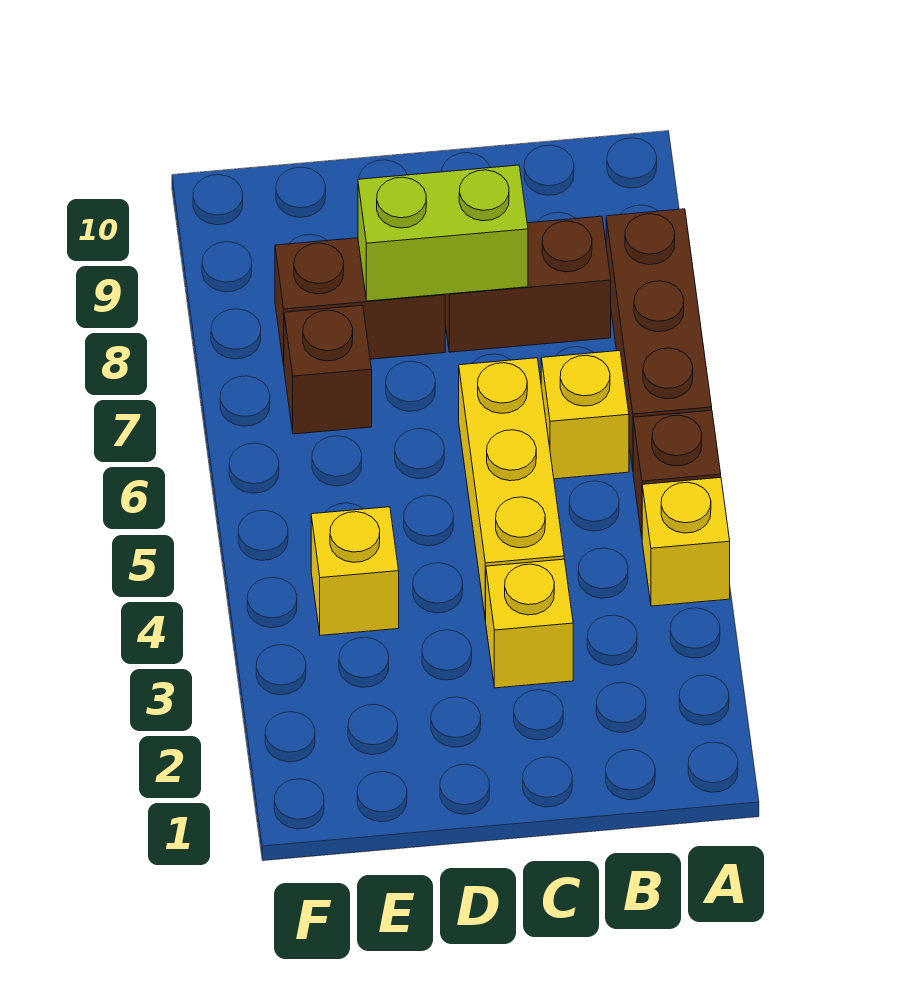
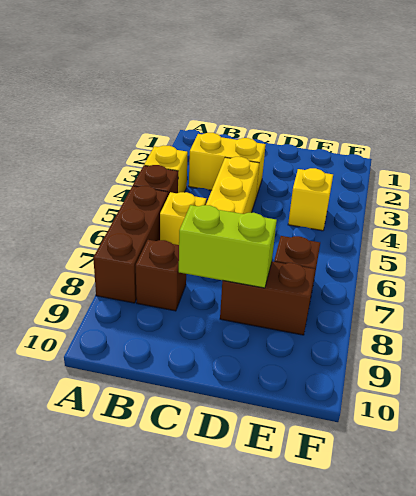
brown 1x2 brick [445,216,611,352] -> brown 1x1 brick [136,240,186,311]
yellow 1x1 brick [486,559,573,688] -> yellow 1x2 brick [189,133,266,197]

